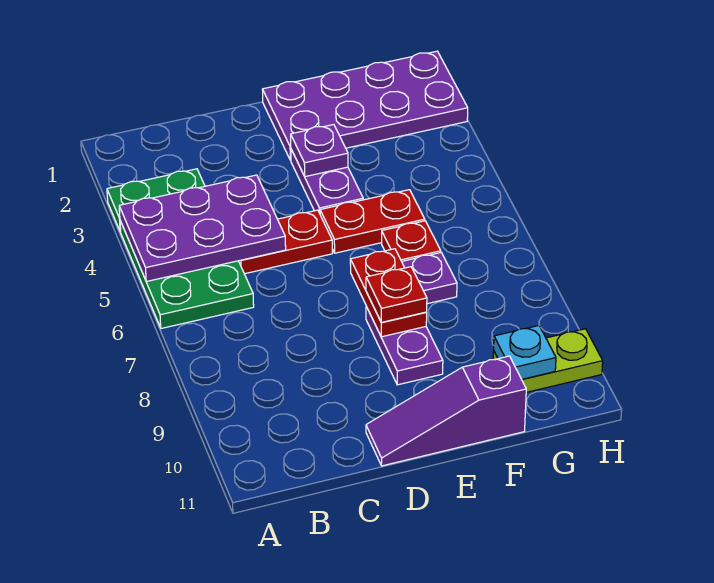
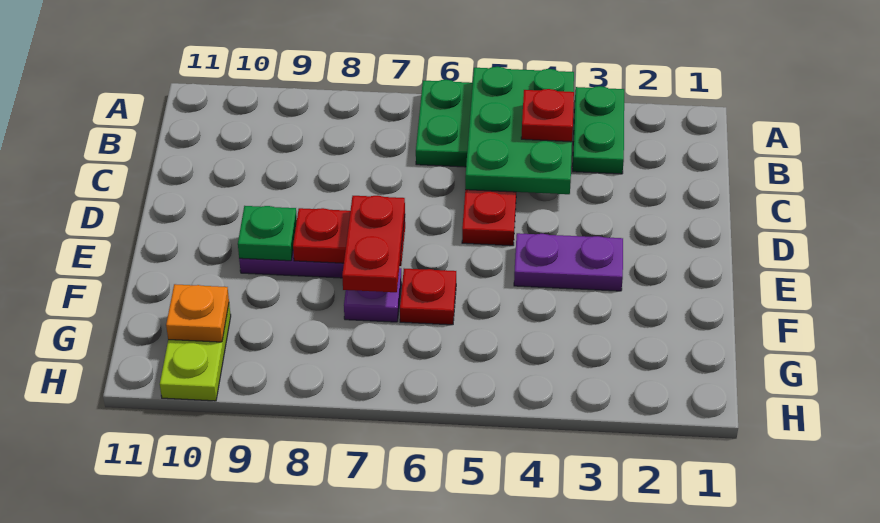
purple 2x3 plate [119,175,286,281] -> green 2x3 plate [465,67,574,194]
purple 1x3 slope [366,356,526,466] -> none
purple 2x4 plate [262,51,468,160] -> none
purple 1x1 plate [291,125,348,177] -> none
red 1x2 plate [320,190,425,253] -> red 1x2 plate moved to [342,196,405,292]
red 1x1 plate [366,267,427,322] -> red 1x1 plate moved to [521,89,574,142]
none -> green 1x1 plate [238,206,297,261]
cyan 1x1 plate [494,326,556,379] -> orange 1x1 plate [166,284,229,342]

